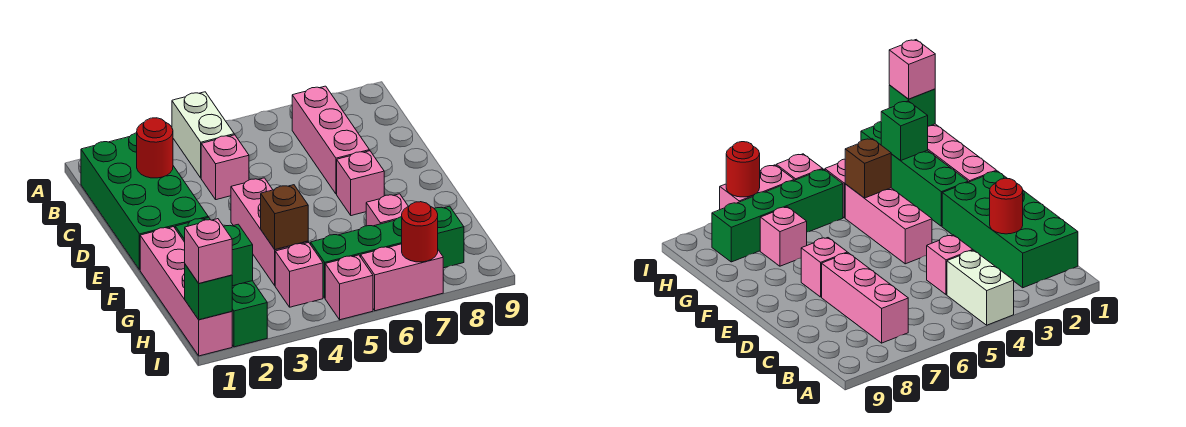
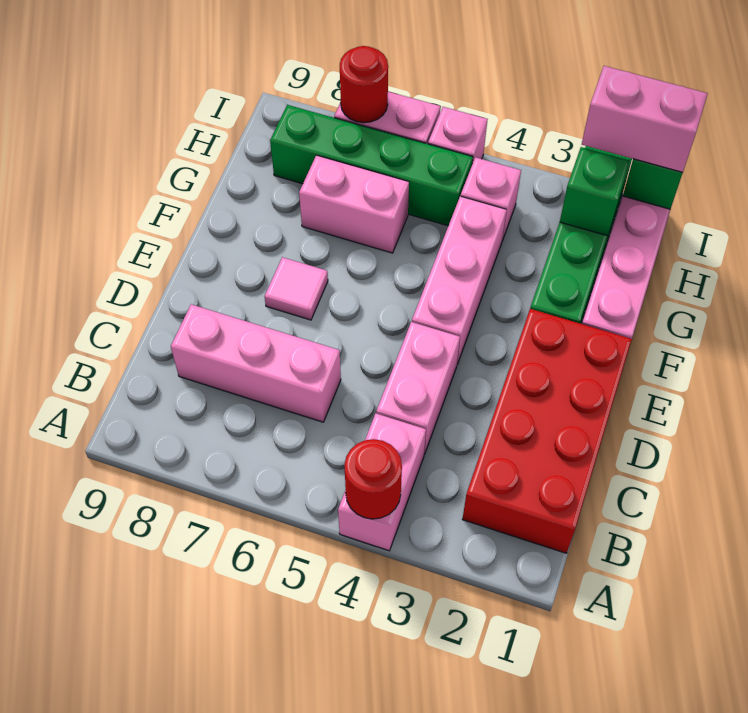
white 1x2 brick [172,92,234,178] -> pink 1x2 brick [338,414,426,551]
green 2x4 brick [81,133,208,270] -> red 2x4 brick [462,309,632,553]
pink 1x3 brick [292,86,369,194] -> pink 1x3 brick turned to [171,304,341,422]
red 1x1 round brick [137,118,173,178] -> red 1x1 round brick moved to [345,439,402,519]
pink 1x1 brick [201,135,249,200] -> pink 1x2 brick [376,322,460,454]
pink 1x1 brick [337,151,384,216] -> pink 1x1 tile [265,257,328,320]
brown 1x1 brick [261,185,308,250] -> none
pink 1x1 brick [366,194,408,226] -> pink 1x2 brick [299,155,409,253]
pink 1x1 brick [185,219,232,283] -> pink 1x2 brick [582,66,708,173]

